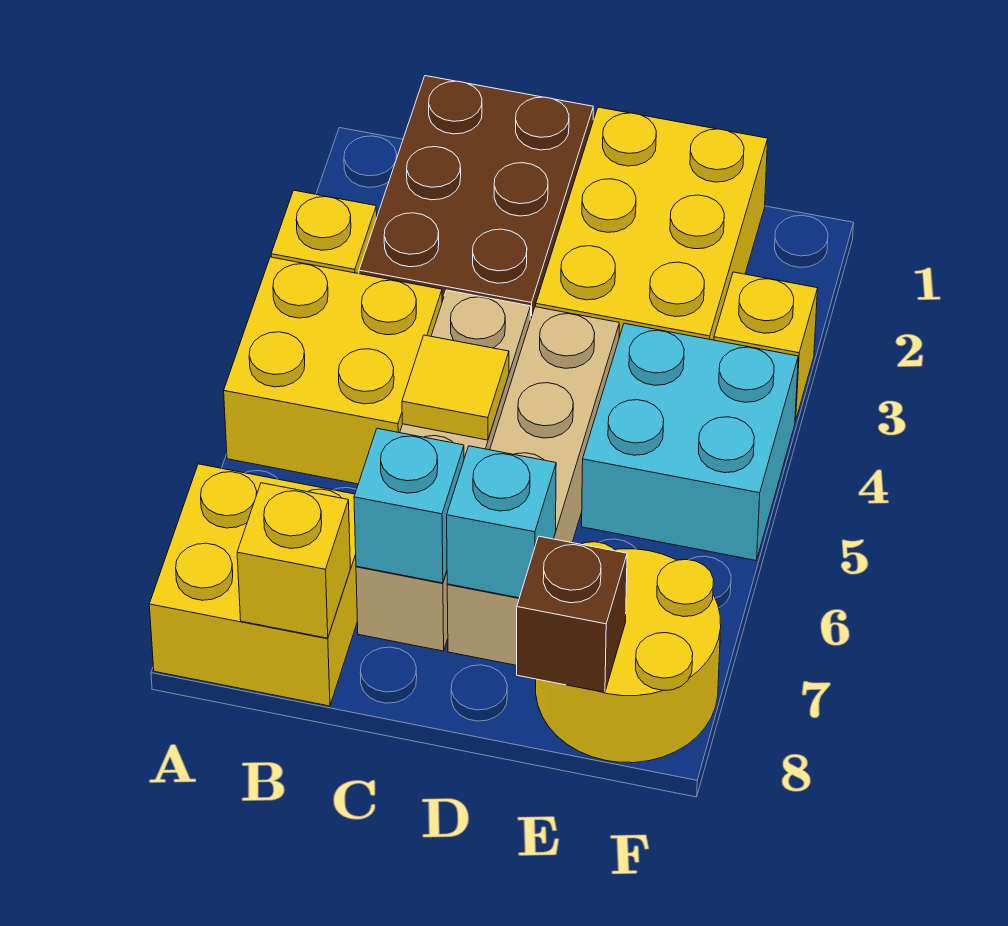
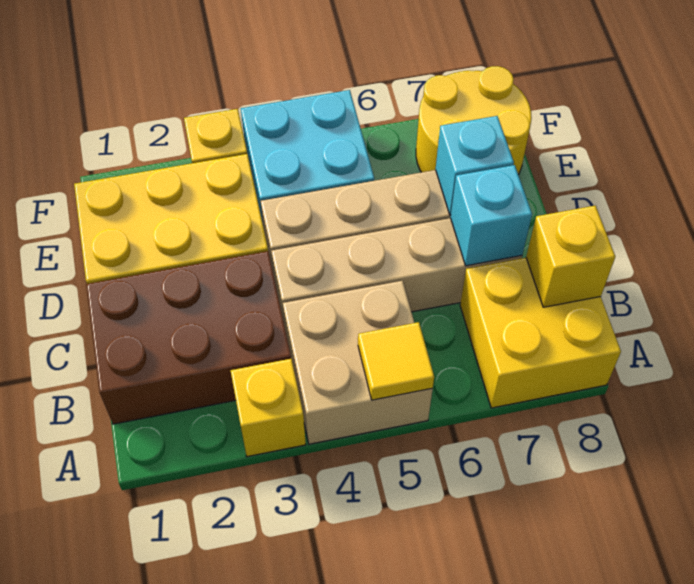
yellow 2x2 brick [224,257,442,484] -> tan 2x2 brick [283,281,433,444]
yellow 1x1 tile [402,335,509,440] -> yellow 1x1 tile moved to [358,322,434,400]
brown 1x1 brick [517,536,627,693] -> none

